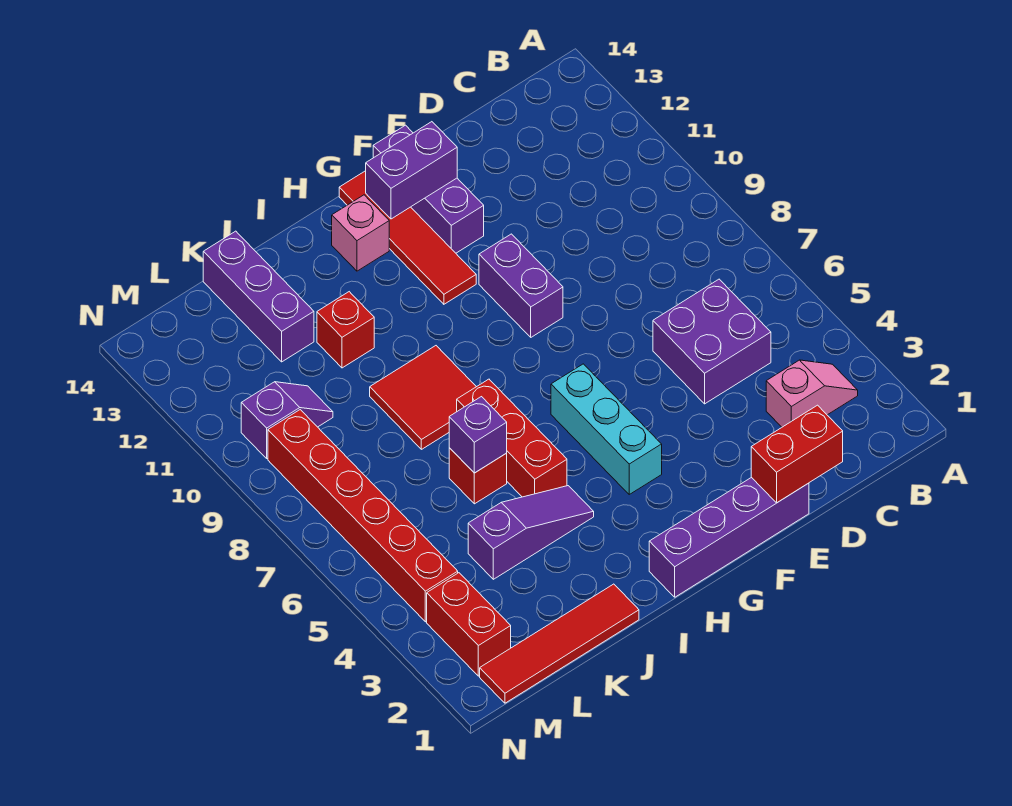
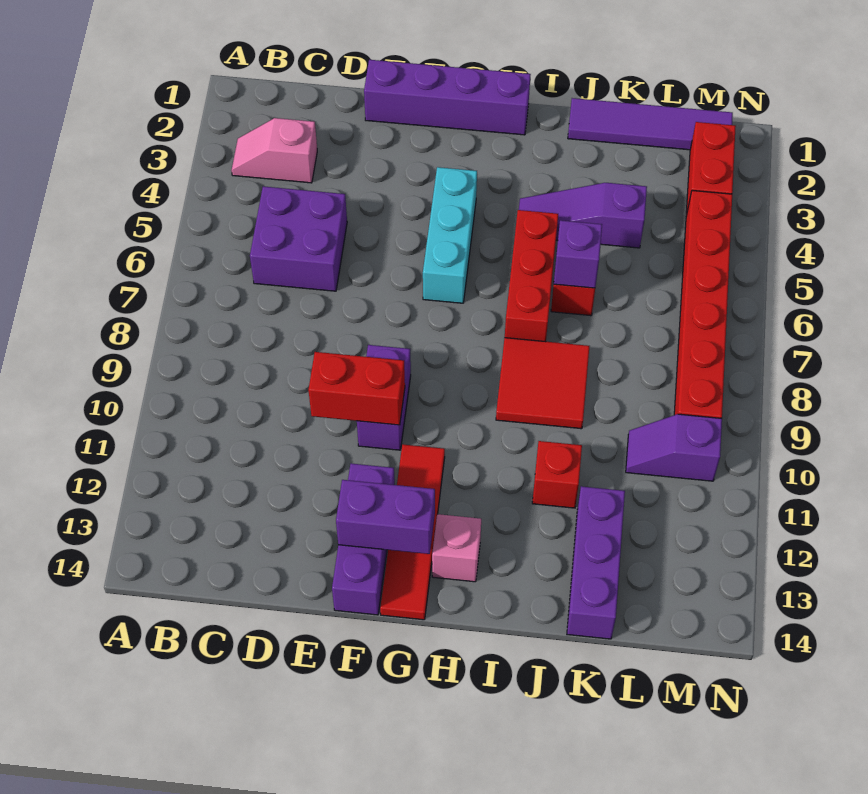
red 1x2 brick [751,405,843,503] -> red 1x2 brick moved to [308,352,405,425]
red 1x4 tile [480,584,639,703] -> purple 1x4 tile [568,98,733,150]

